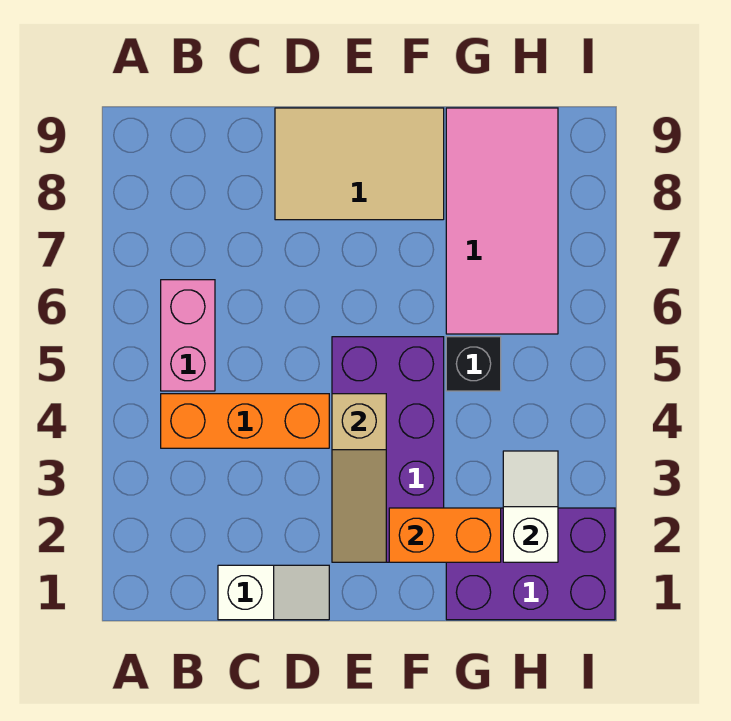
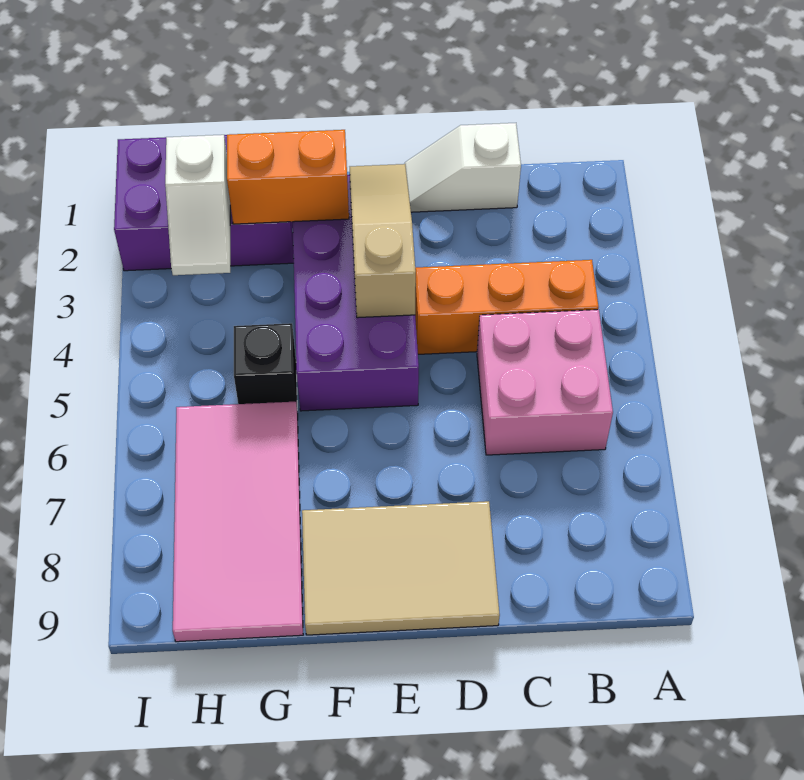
pink 1x2 brick [161,280,215,391] -> pink 2x2 brick [477,310,613,455]

